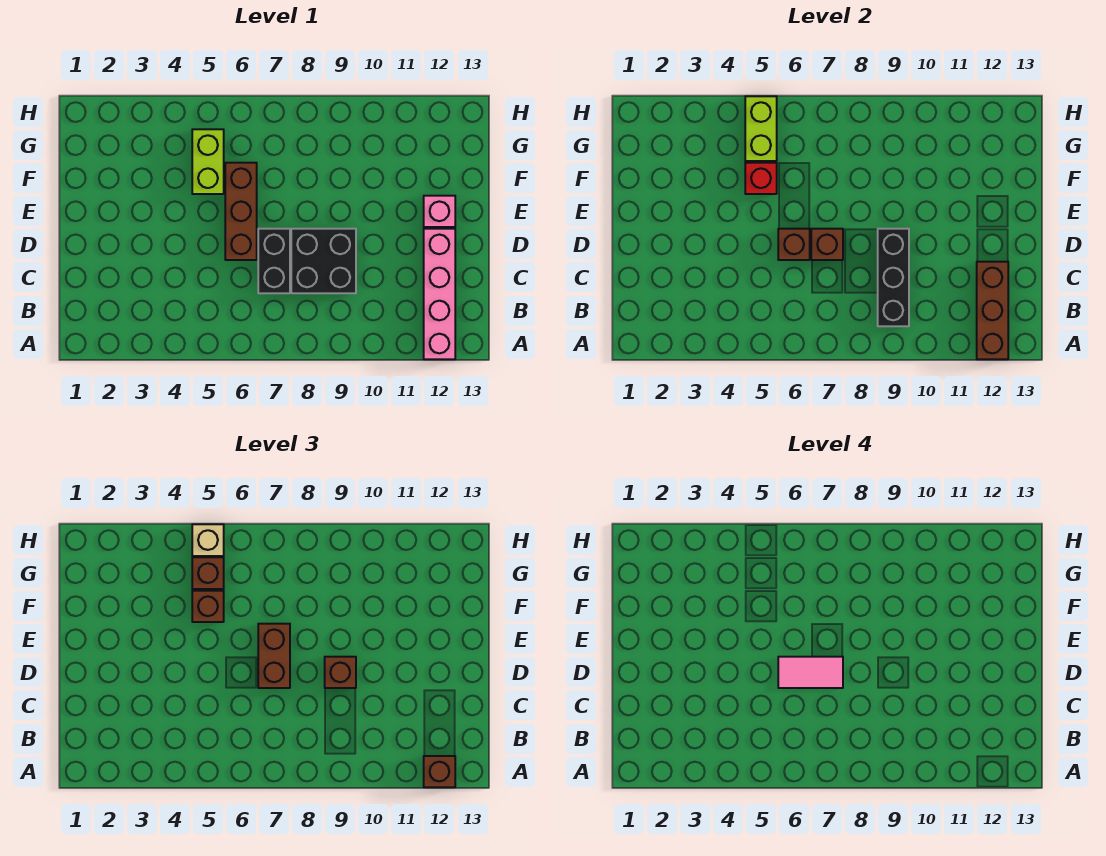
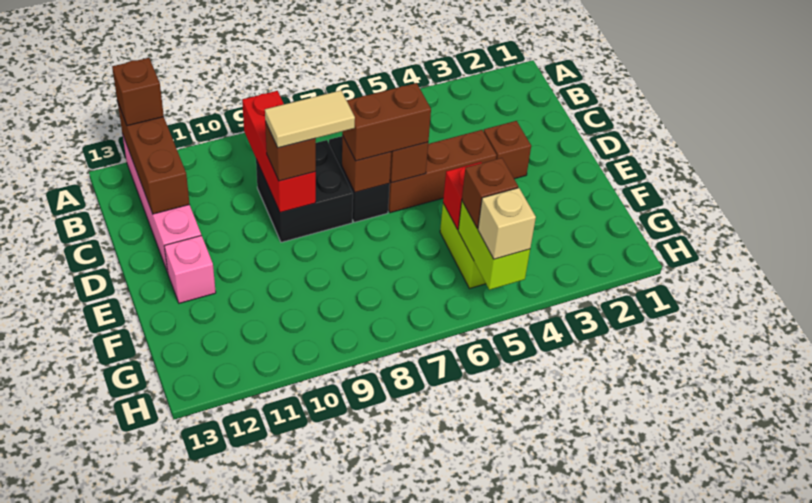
black 1x3 brick [878,229,909,326] -> red 1x3 brick [242,91,316,213]
brown 1x3 brick [225,163,257,260] -> brown 1x3 brick turned to [388,130,497,213]
pink 1x2 tile [778,657,843,688] -> none
brown 1x2 brick [258,624,290,688] -> brown 1x2 brick turned to [342,83,431,161]
none -> tan 1x2 tile [265,90,355,148]
brown 1x1 brick [192,591,224,622] -> brown 1x1 brick moved to [484,121,531,179]

